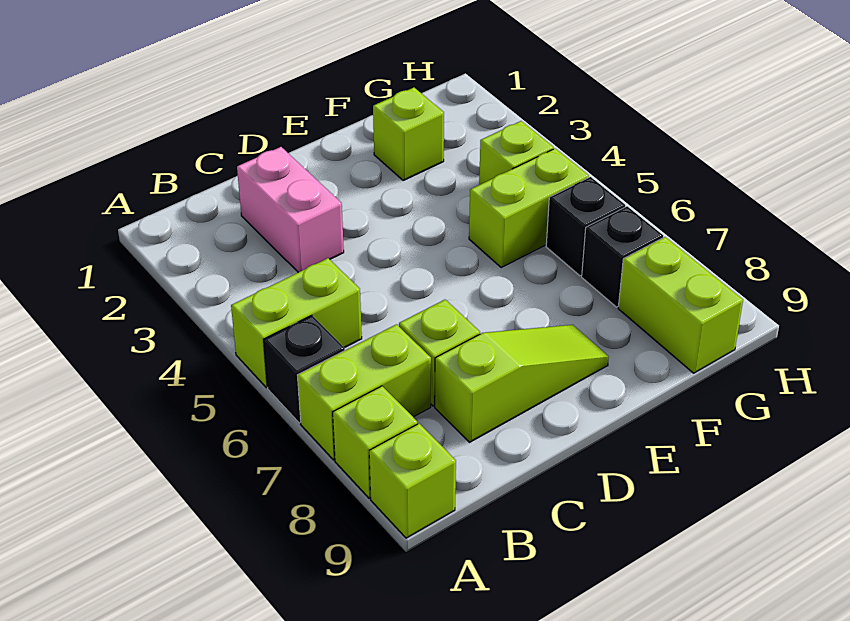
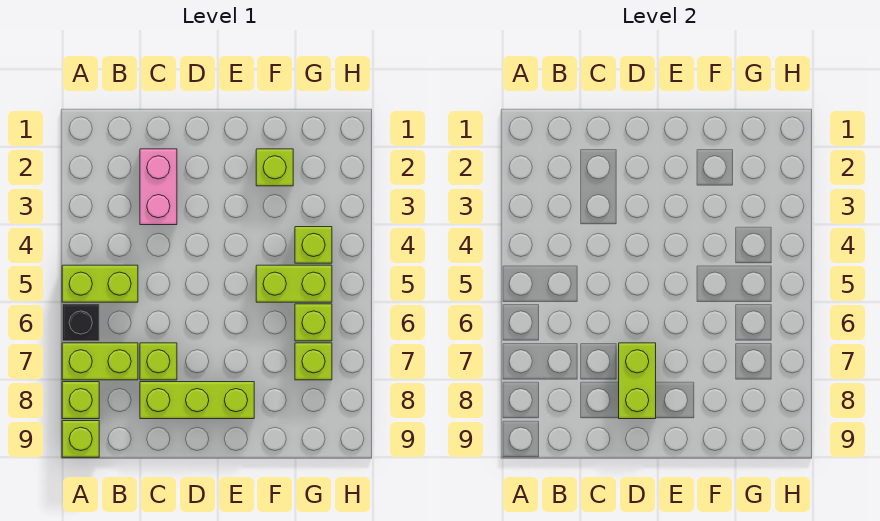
lime 1x3 slope [435,325,609,442] -> lime 1x3 brick [140,382,254,419]
black 1x1 brick [546,177,625,276] -> lime 1x1 brick [295,304,332,341]
black 1x1 brick [582,206,663,307] -> lime 1x1 brick [295,343,332,380]
lime 1x2 brick [618,237,743,373] -> lime 1x2 brick moved to [619,343,656,419]

